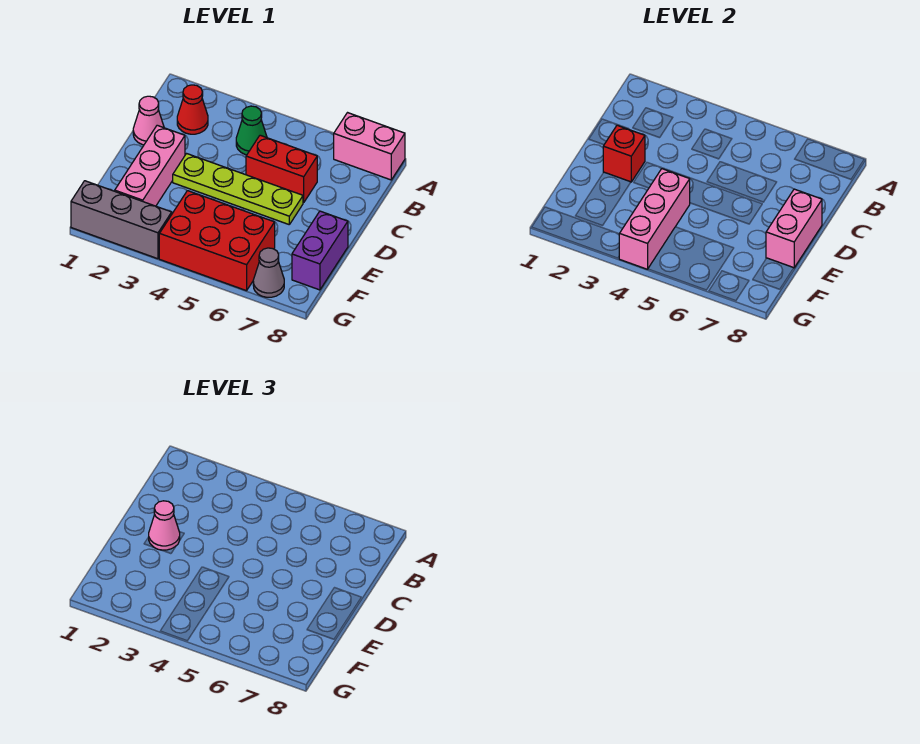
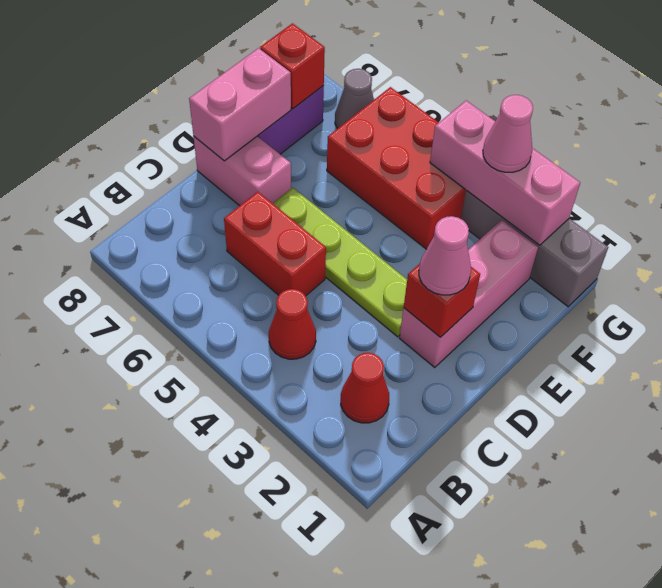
pink 1x2 brick [334,113,405,180] -> pink 1x2 brick moved to [194,136,291,206]
green 1x1 cone [236,106,267,155] -> red 1x1 cone [269,289,316,359]
pink 1x1 cone [133,96,164,145] -> pink 1x1 cone moved to [483,95,533,172]
pink 1x3 brick [619,169,690,269] -> pink 1x3 brick turned to [430,101,580,245]
none -> red 1x1 brick [260,23,325,109]

